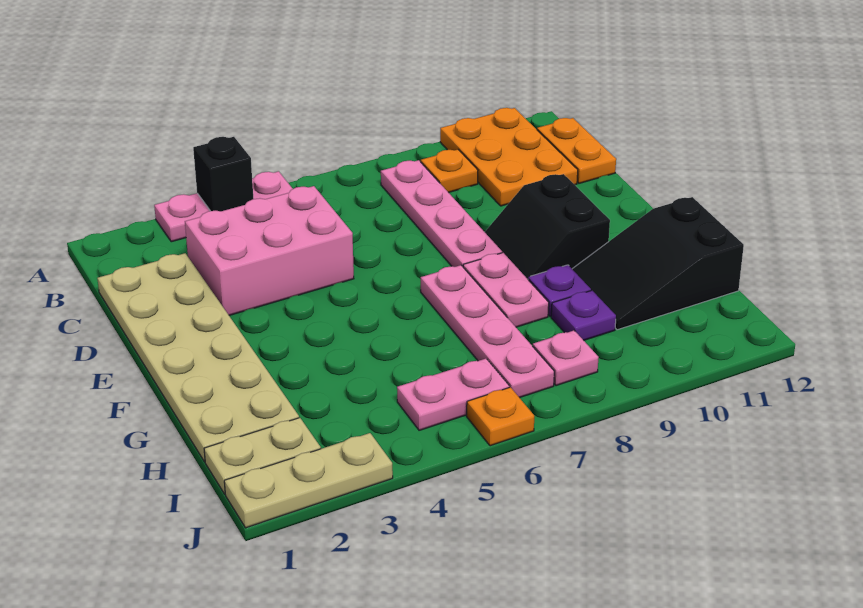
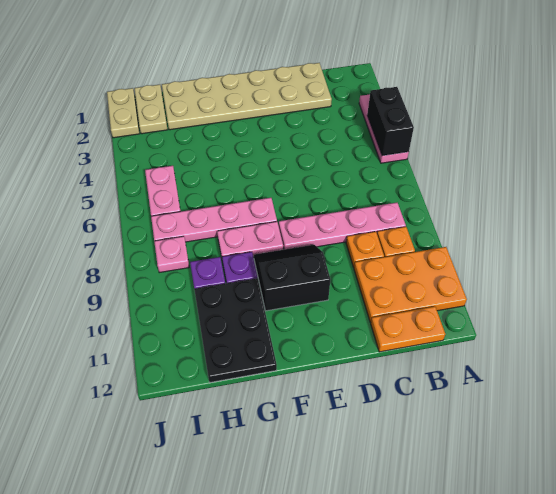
black 1x1 brick [193,137,253,211] -> black 1x2 brick [367,87,414,156]
pink 2x3 brick [185,186,354,315] -> none
black 2x3 slope [572,197,744,330] -> black 2x3 plate [194,278,277,382]
tan 1x3 plate [224,433,393,528] -> tan 1x2 plate [107,88,140,138]
orange 1x1 plate [467,387,534,446] -> orange 1x1 plate moved to [346,232,384,267]

